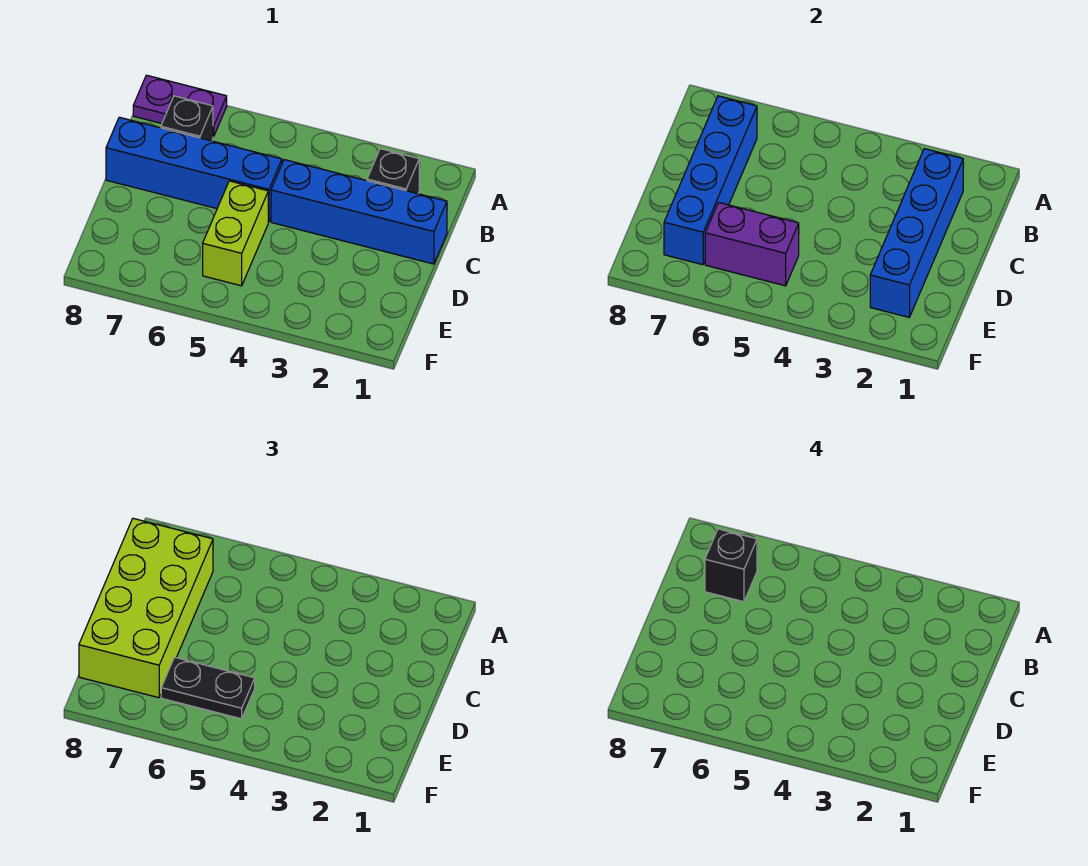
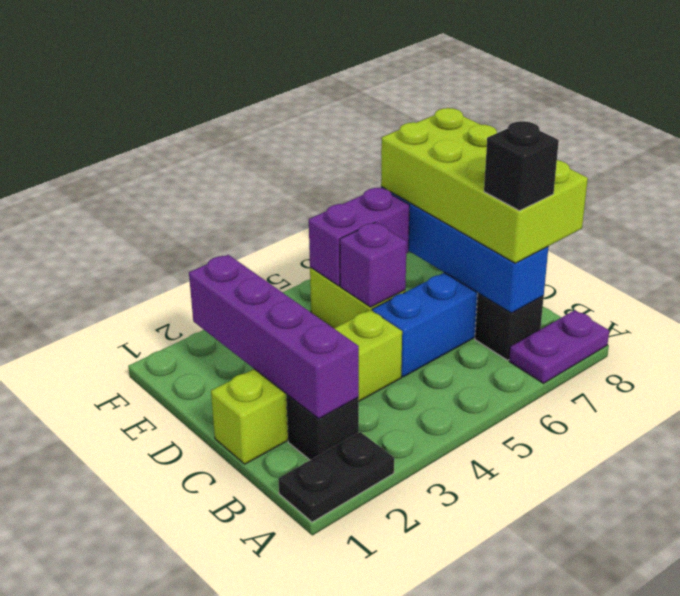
blue 1x4 brick [870,149,963,317] -> purple 1x4 brick [189,255,359,419]
blue 1x4 brick [271,160,447,264] -> lime 1x4 brick [211,310,402,464]
none -> purple 1x1 brick [340,222,407,307]
black 1x2 plate [161,657,255,719] -> black 1x2 plate moved to [278,432,394,522]

